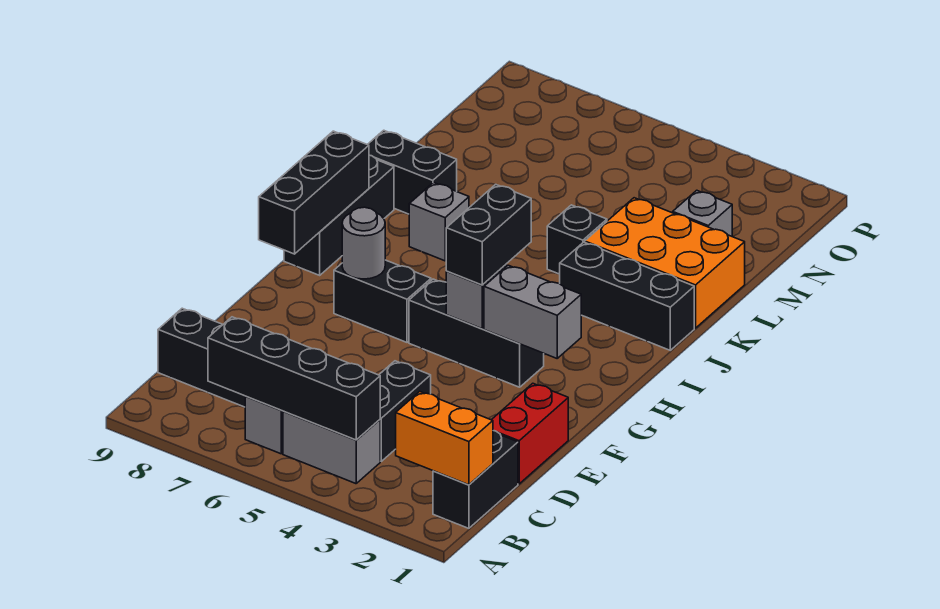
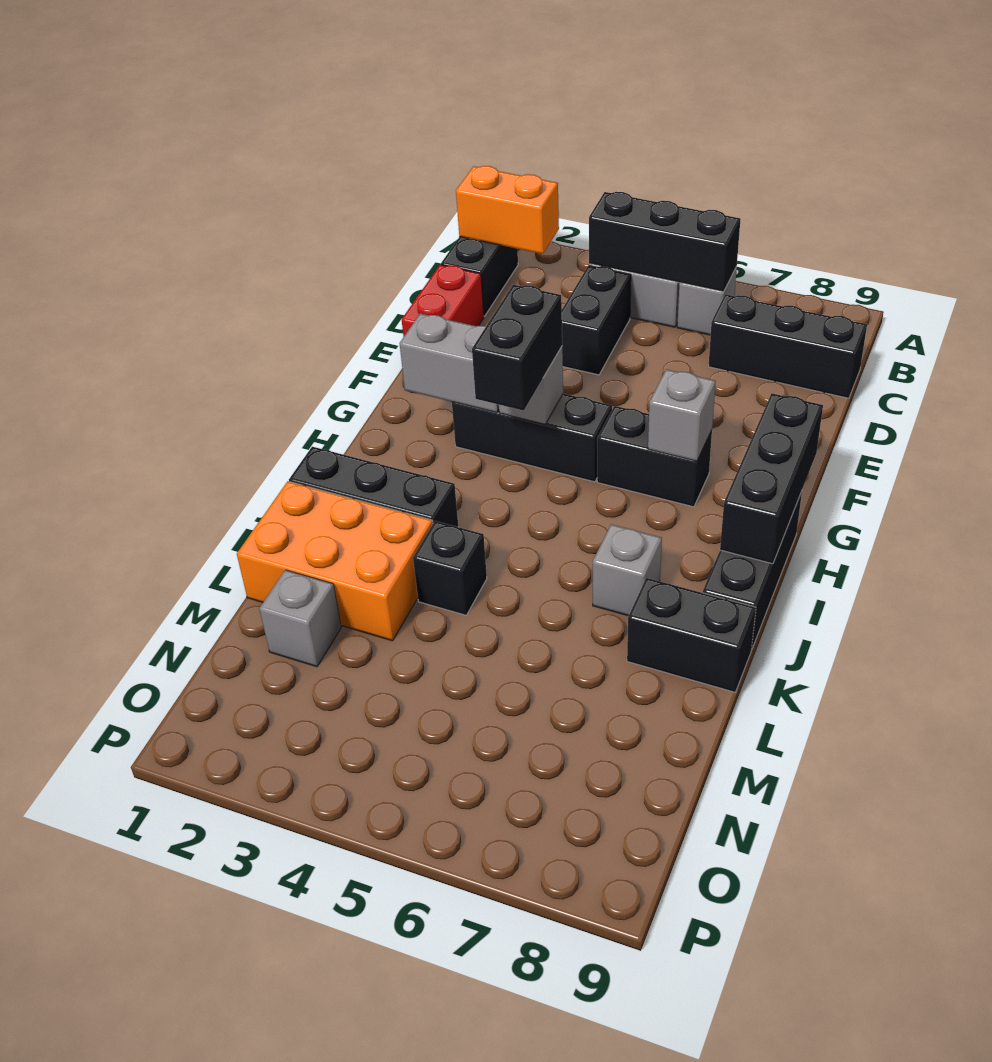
black 1x4 brick [208,317,380,440] -> black 1x3 brick [589,192,741,292]
grey 1x1 round brick [342,207,385,279] -> grey 1x1 brick [648,369,716,461]

